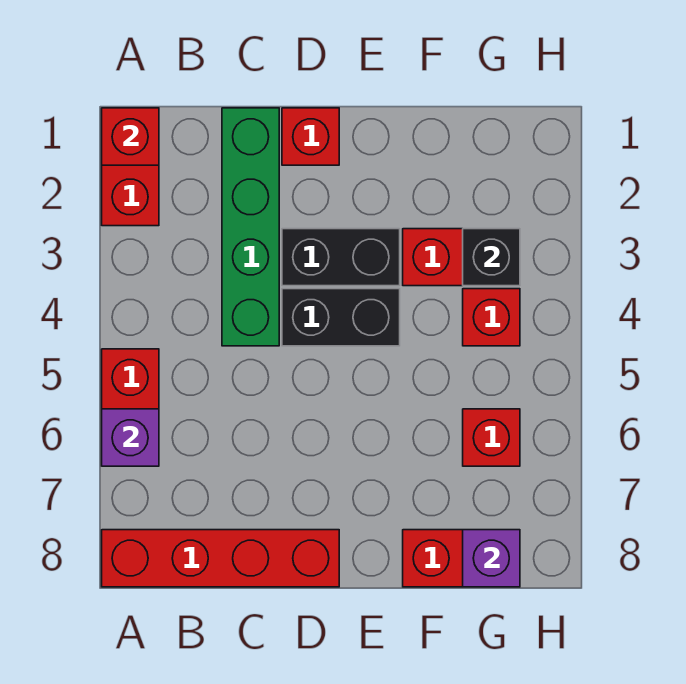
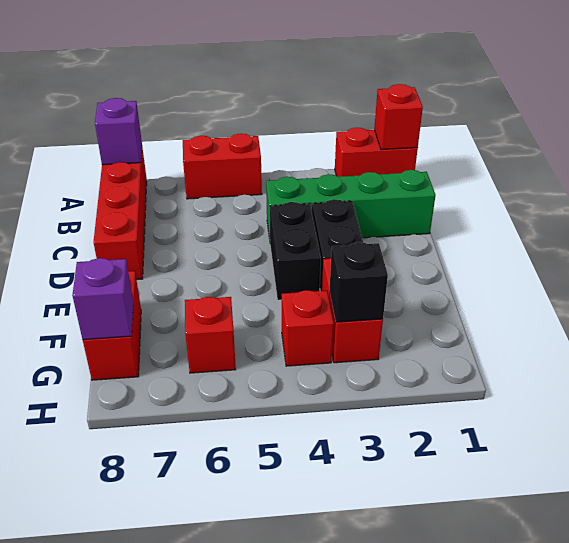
purple 1x1 brick [102,409,159,466] -> purple 1x1 brick moved to [95,98,142,165]
red 1x1 brick [282,108,339,165] -> none

